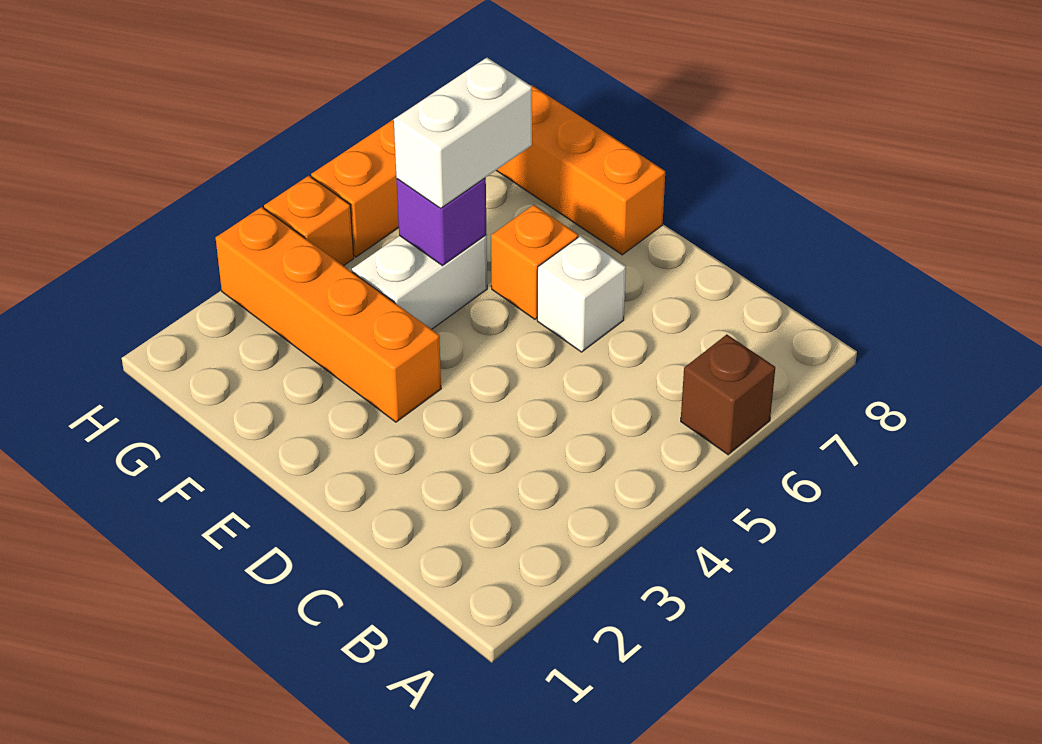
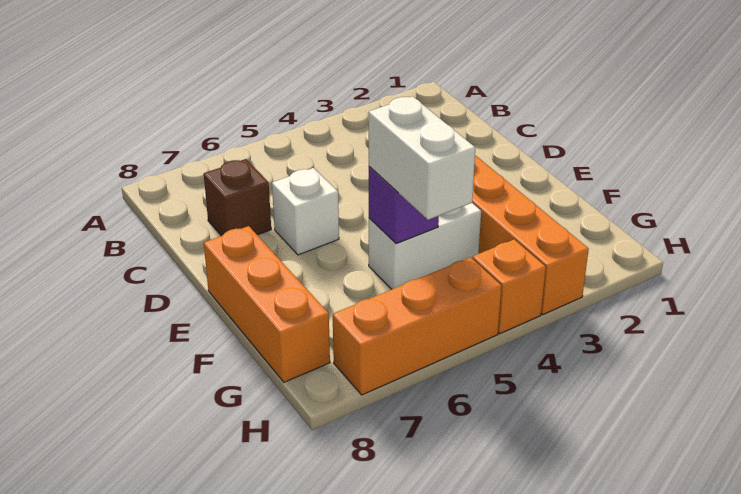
brown 1x1 brick [681,334,775,455] -> brown 1x1 brick moved to [204,159,271,236]
orange 1x1 brick [491,205,578,319] -> none
white 1x2 brick [394,58,532,208] -> white 1x2 brick turned to [369,96,475,220]

